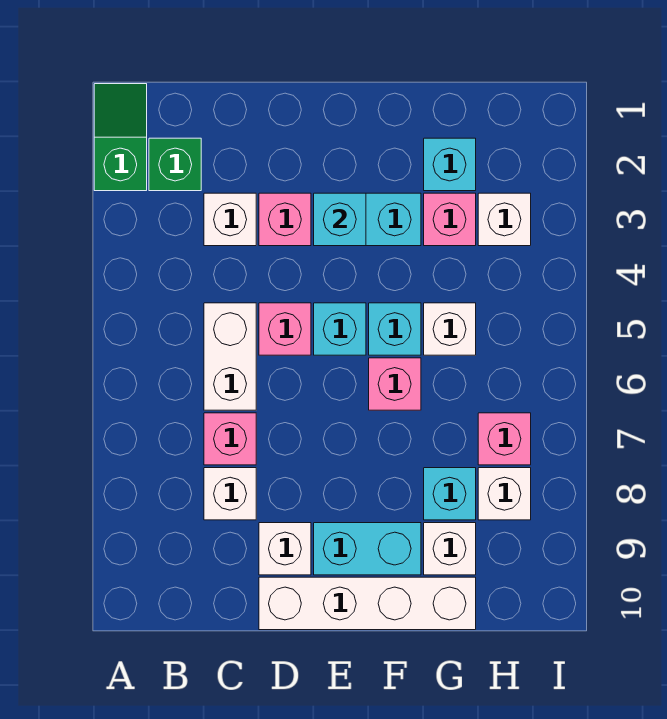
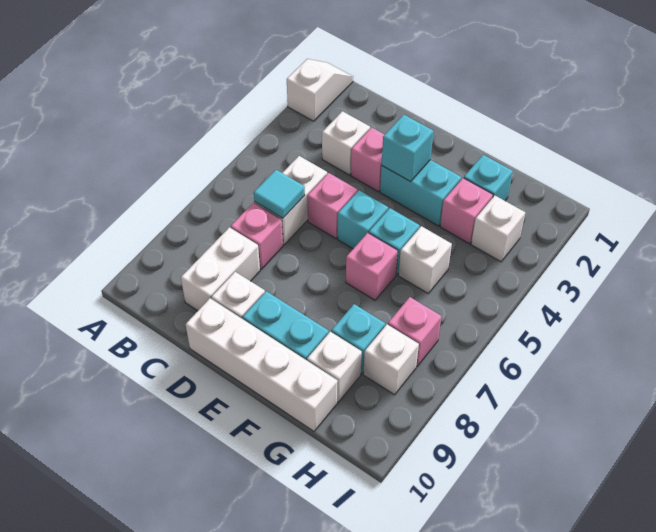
green 1x2 slope [94,84,147,191] -> white 1x2 slope [287,59,353,121]
green 1x1 brick [149,138,201,191] -> none
none -> cyan 1x1 tile [254,170,305,218]
white 1x1 brick [204,468,256,520] -> white 1x2 brick [181,227,260,311]

